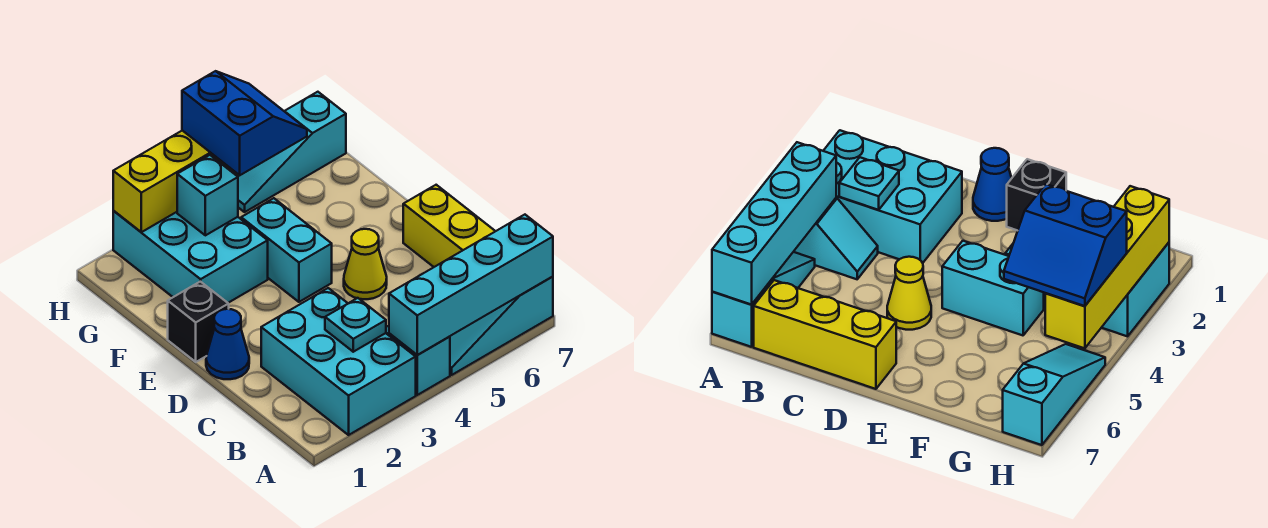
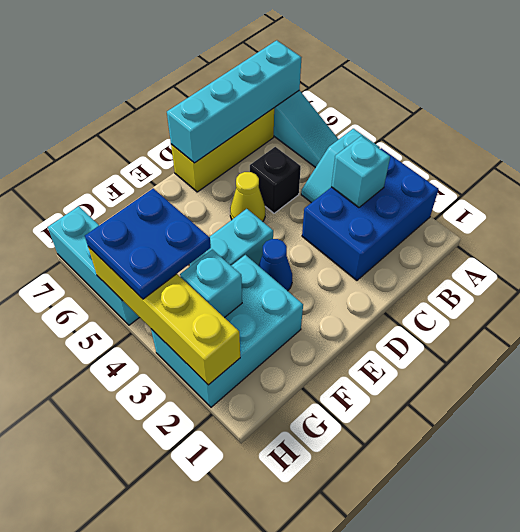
cyan 2x3 brick [261,288,416,435] -> blue 2x3 brick [302,148,439,280]
cyan 1x4 brick [389,215,553,355] -> cyan 1x4 brick turned to [167,40,302,163]
cyan 1x1 plate [325,298,386,352] -> cyan 1x1 brick [331,136,390,207]
blue 1x1 cone [206,309,249,379] -> blue 1x1 cone moved to [258,239,292,291]
black 1x1 brick [168,282,229,362] -> black 1x1 brick moved to [250,147,301,213]
blue 2x2 slope [182,71,307,175] -> blue 2x2 plate [85,188,211,299]
cyan 1x3 slope [238,92,346,212] -> cyan 1x3 brick [48,206,140,325]

